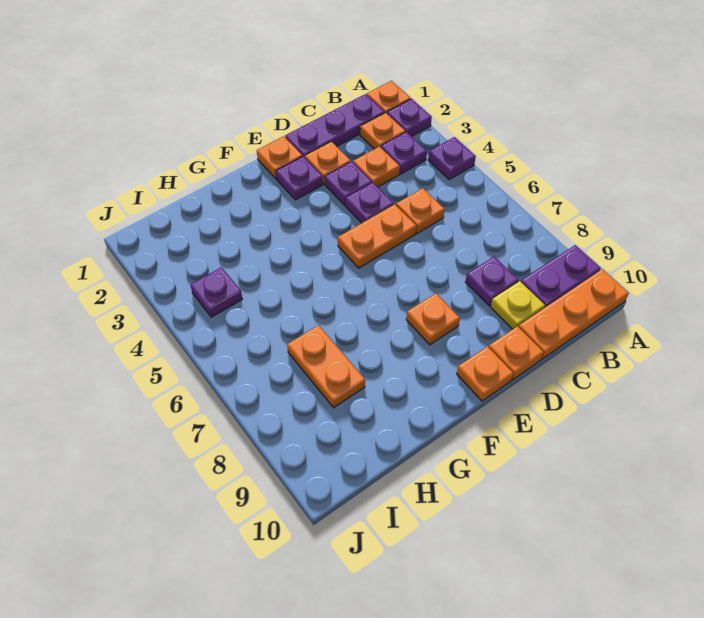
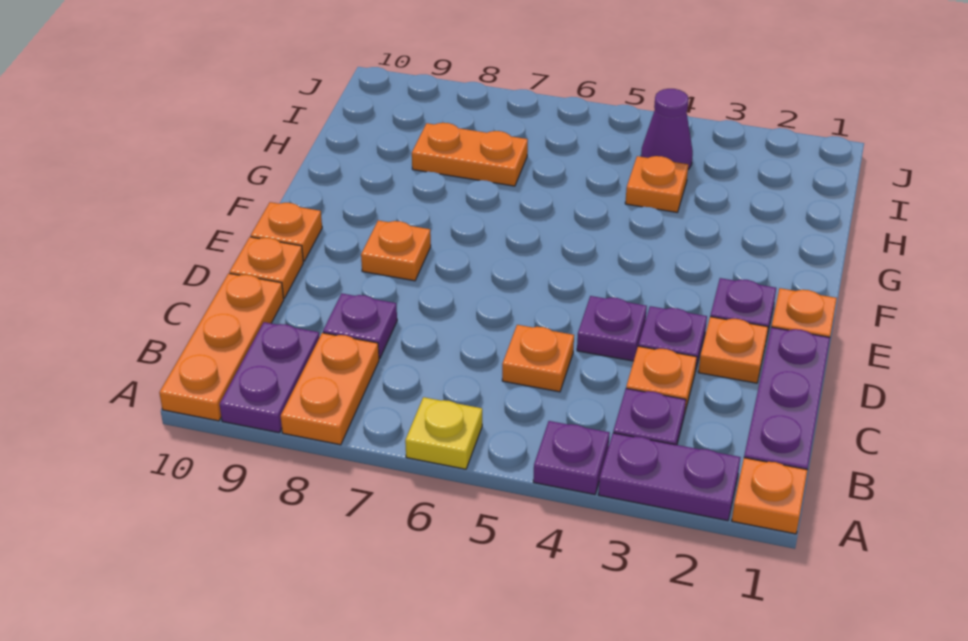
purple 1x1 plate [387,99,432,136] -> purple 1x2 plate [599,433,741,521]
orange 1x1 plate [360,113,405,149] -> orange 1x1 plate moved to [625,156,688,212]
yellow 1x1 plate [491,281,545,329] -> yellow 1x1 plate moved to [405,397,482,469]
orange 1x2 plate [338,204,416,268] -> orange 1x2 plate moved to [281,333,379,445]
purple 1x1 plate [190,267,242,317] -> purple 1x1 cone [641,89,693,169]

